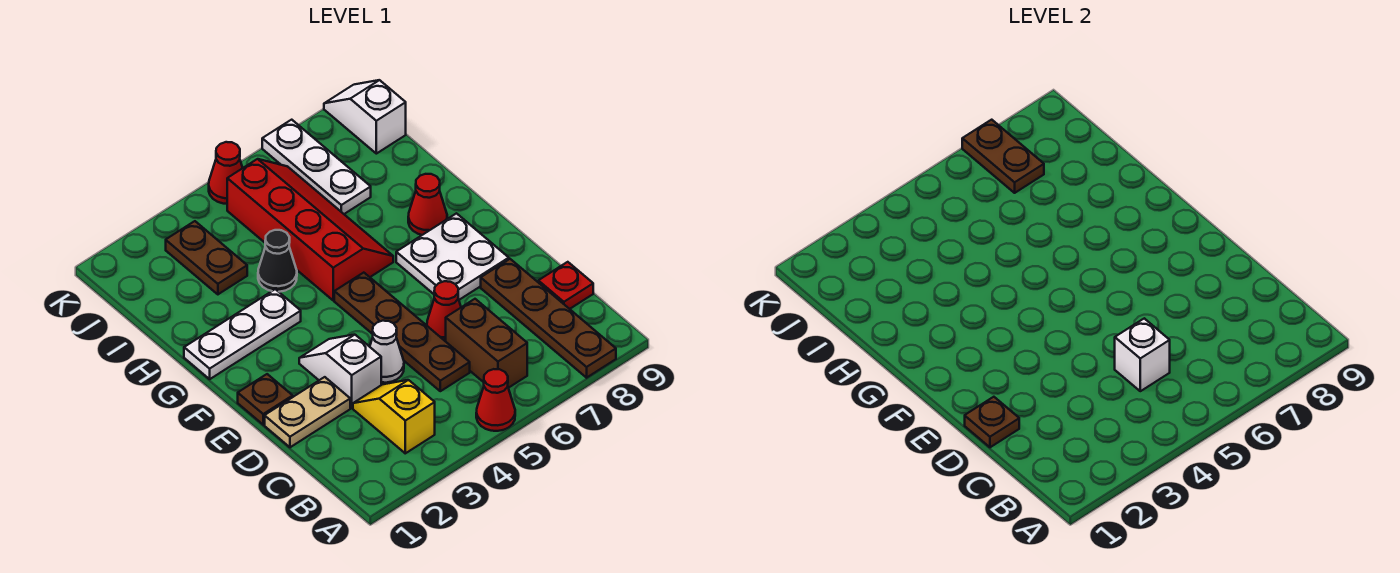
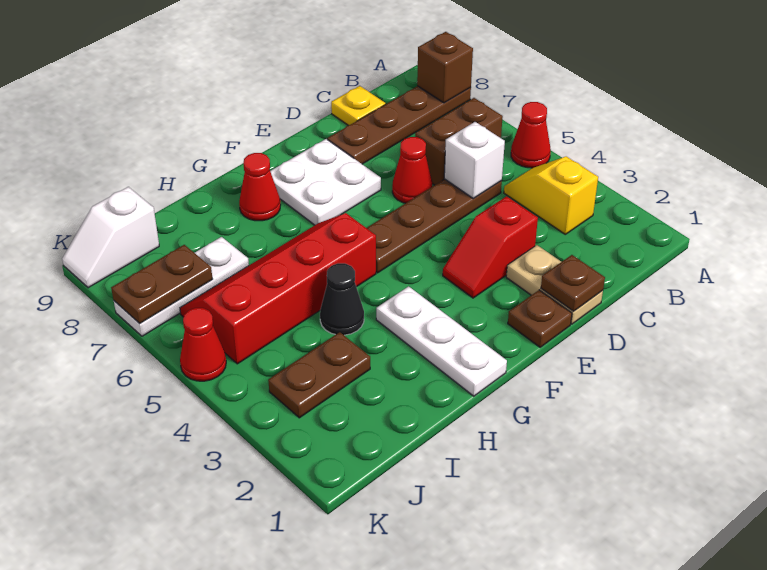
none -> brown 1x1 brick [417,32,473,103]
yellow 1x2 slope [353,380,435,453] -> yellow 1x2 slope turned to [504,156,598,234]
red 1x1 plate [538,262,593,309] -> yellow 1x1 plate [331,86,385,125]
white 1x2 slope [299,335,381,408] -> red 1x2 slope [443,196,538,298]
white 1x1 cone [370,321,404,383] -> none

